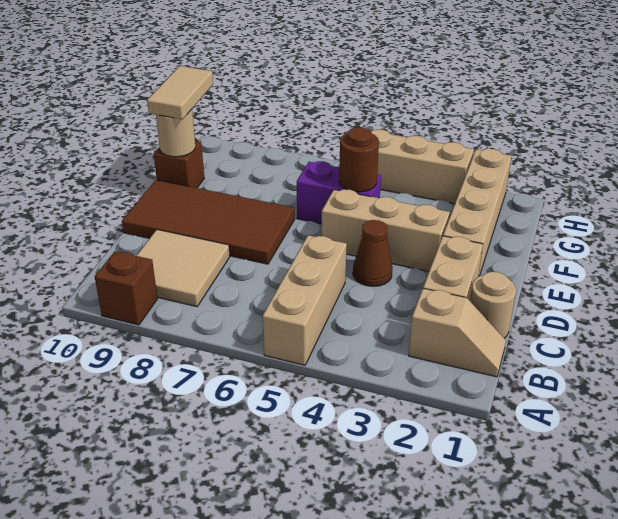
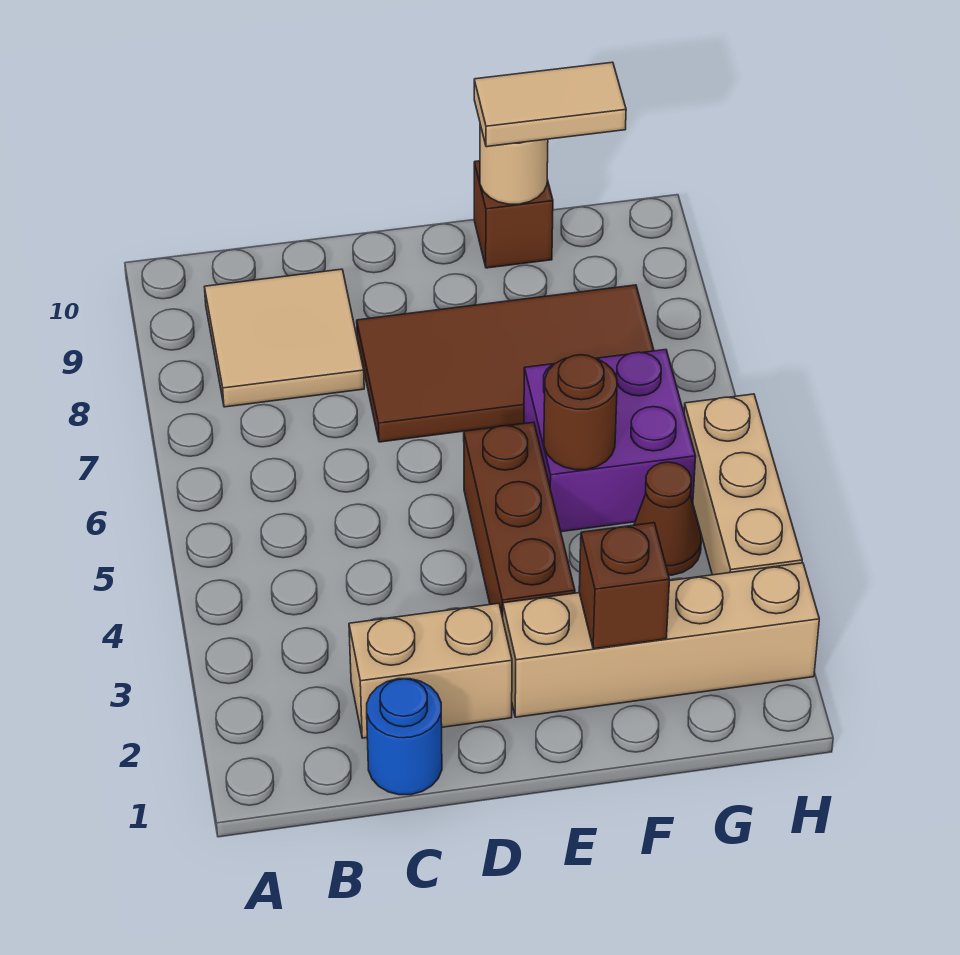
tan 1x3 brick [263,235,347,365] -> none
brown 1x1 brick [95,251,157,325] -> brown 1x1 brick moved to [579,523,670,649]
tan 1x2 slope [409,288,506,377] -> none
tan 1x1 round brick [470,272,516,338] -> blue 1x1 round brick [367,679,442,795]
brown 1x1 cone [353,220,393,286] -> brown 1x1 cone moved to [634,462,701,575]
brown 2x4 tile [122,180,295,264] -> brown 2x4 tile turned to [357,285,654,442]
tan 1x3 brick [322,189,450,271] -> brown 1x3 brick [464,422,575,618]
purple 1x2 brick [297,161,381,224] -> purple 2x2 brick [524,350,696,532]

